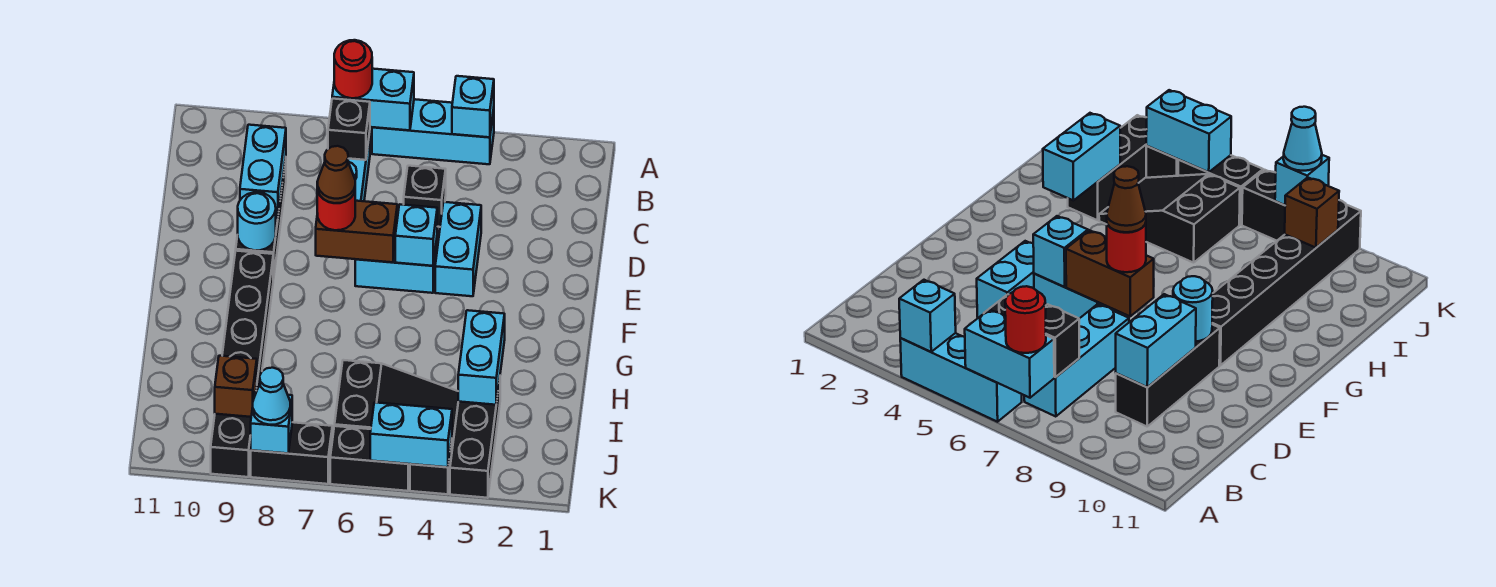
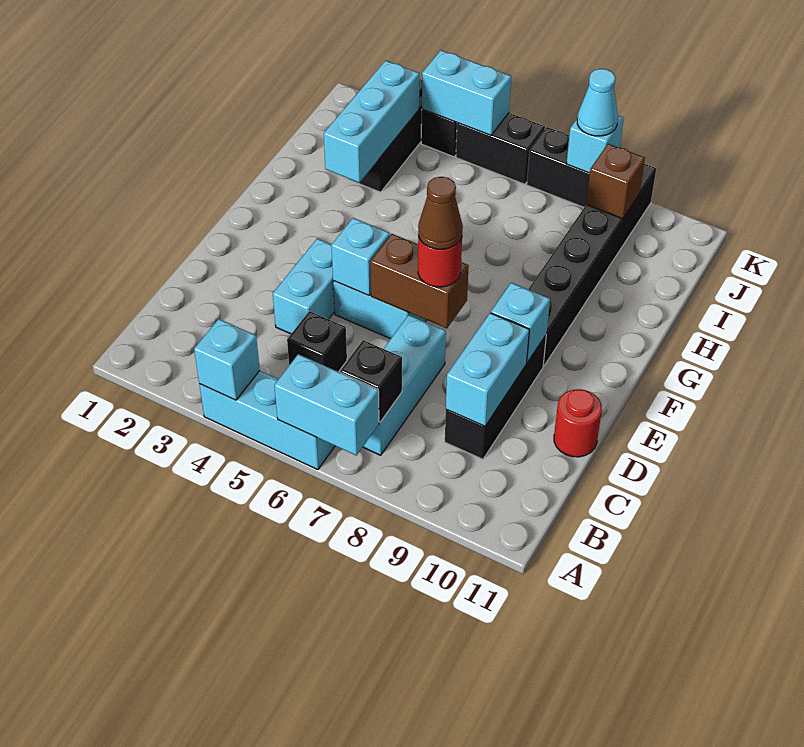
red 1x1 round brick [334,40,372,98] -> red 1x1 round brick moved to [554,389,602,457]
cyan 1x1 round brick [238,192,276,250] -> cyan 1x1 brick [491,283,550,362]
cyan 1x2 brick [458,310,505,405] -> cyan 1x3 brick [324,61,419,183]
black 2x3 slope [335,360,458,448] -> none

